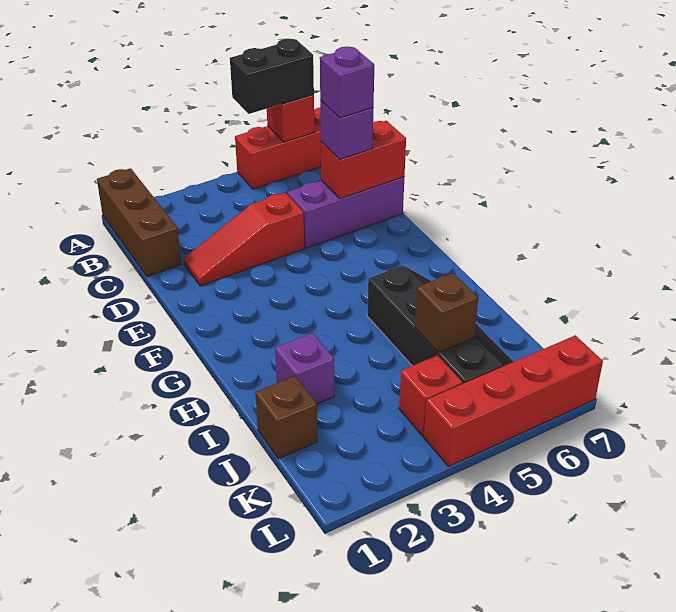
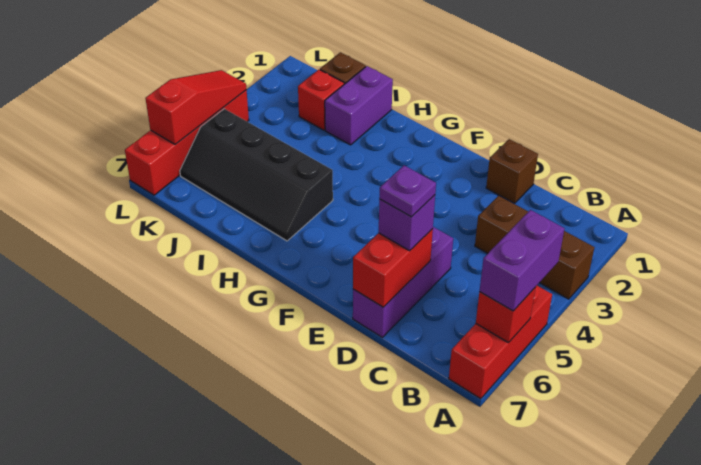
brown 1x3 brick [97,168,181,277] -> brown 1x3 brick moved to [475,196,594,299]
black 1x2 brick [230,38,314,114] -> purple 1x2 brick [480,210,565,311]
red 1x3 slope [184,193,304,286] -> red 1x3 slope moved to [145,70,246,144]
purple 1x1 brick [320,47,374,118] -> purple 1x1 plate [379,166,436,217]
purple 1x1 brick [275,333,334,404] -> purple 1x2 brick [325,66,393,145]
brown 1x1 brick [415,273,478,353] -> brown 1x1 brick moved to [486,139,538,203]
red 1x1 brick [399,355,463,436] -> red 1x1 brick moved to [298,70,344,130]

